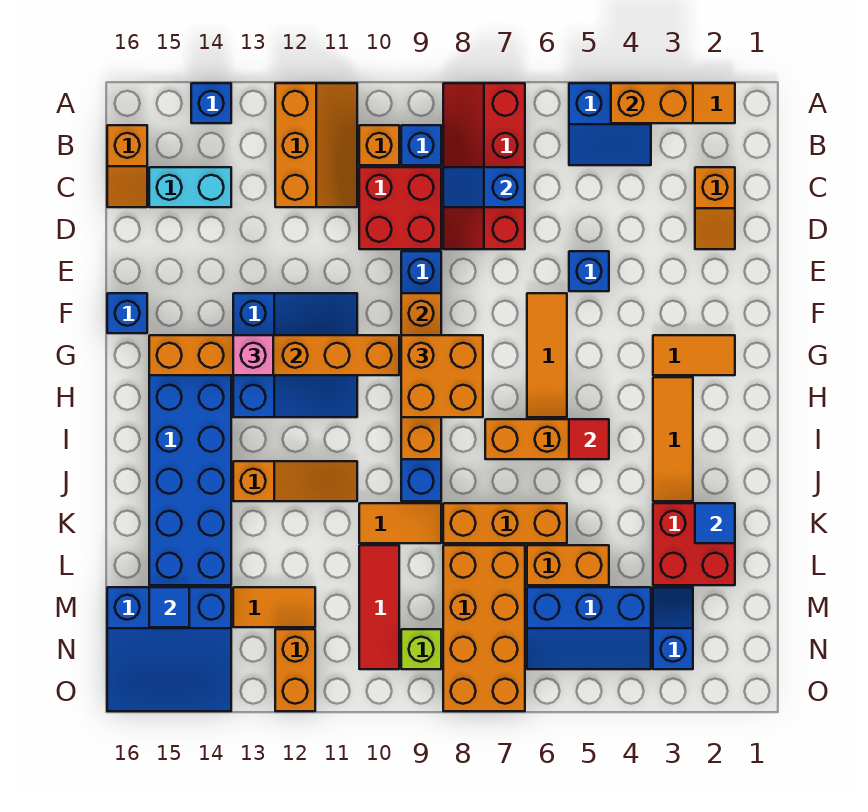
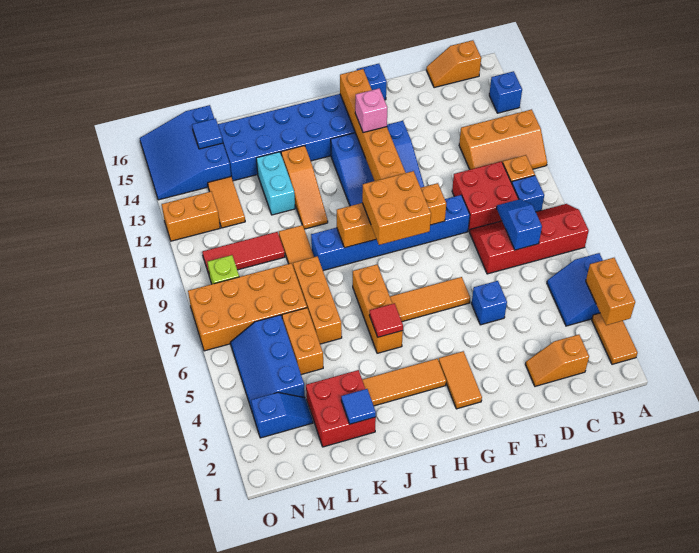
cyan 1x2 brick [149,167,231,207] -> cyan 1x2 brick moved to [256,152,295,215]

